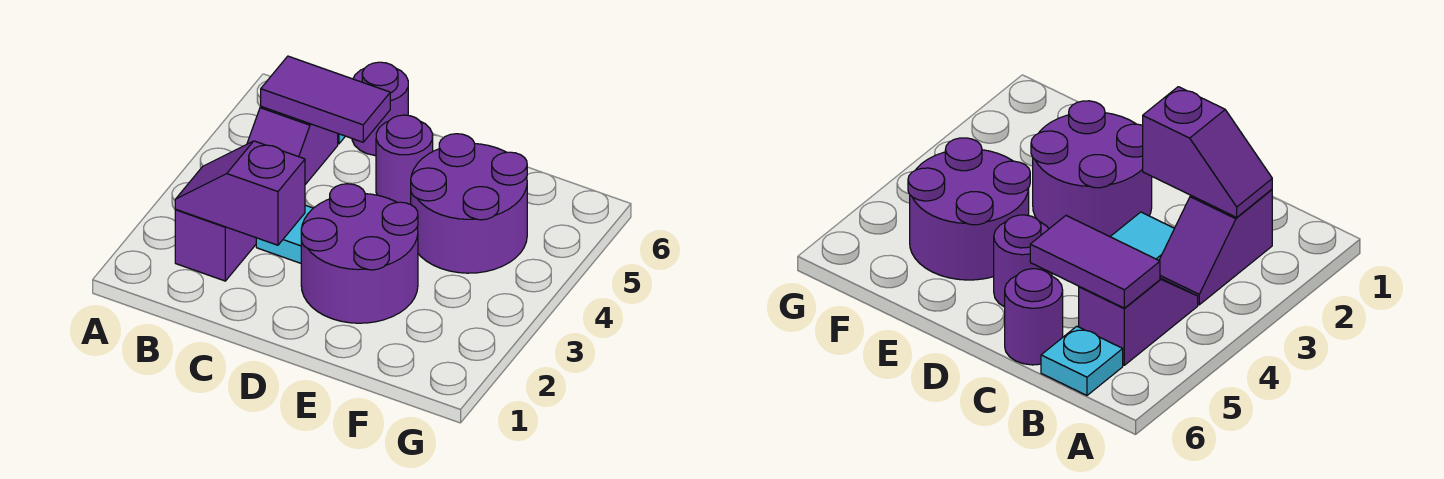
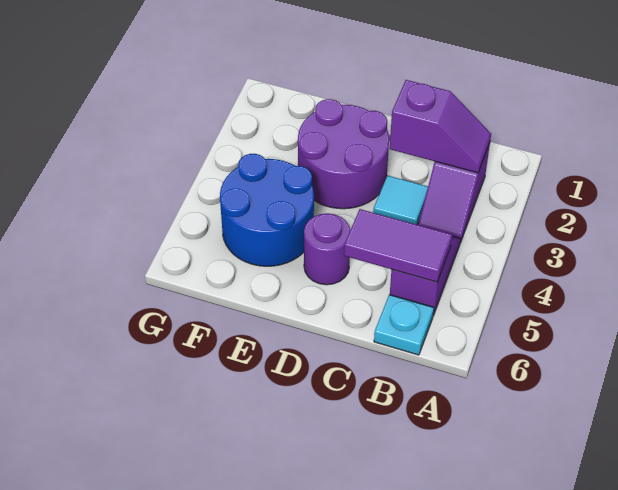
purple 1x1 round brick [352,62,408,156] -> none
purple 2x2 round brick [411,134,527,273] -> blue 2x2 round brick [220,154,314,266]

